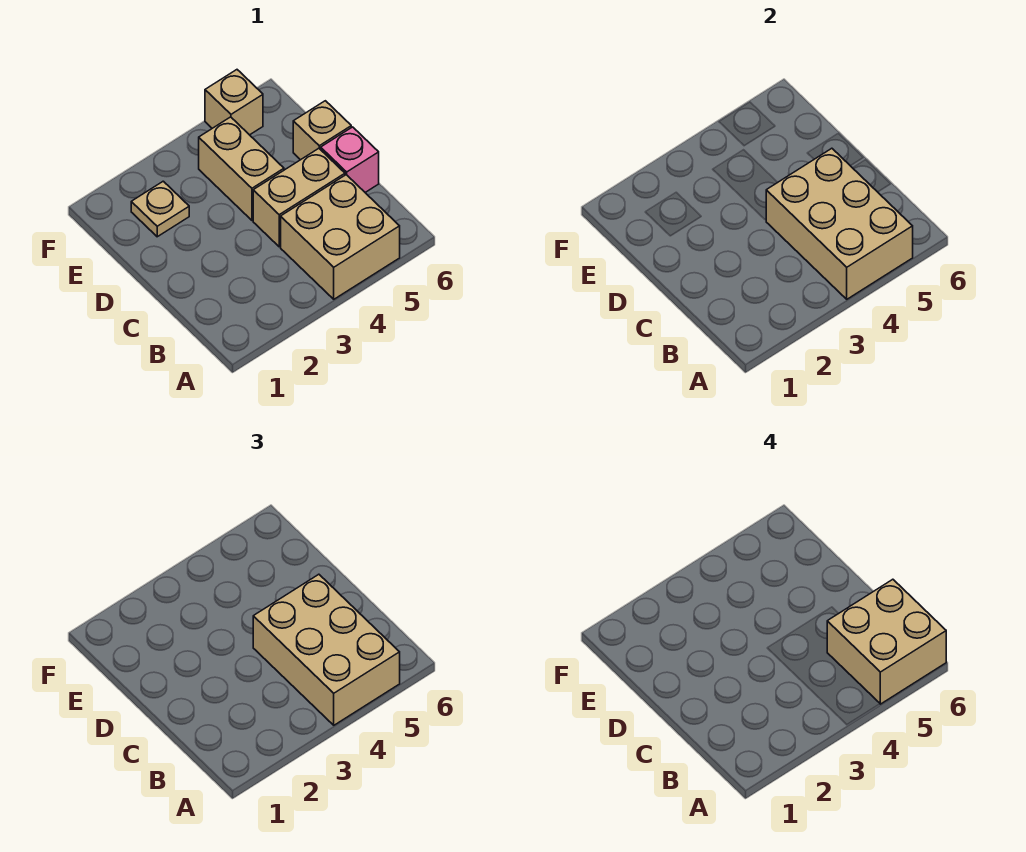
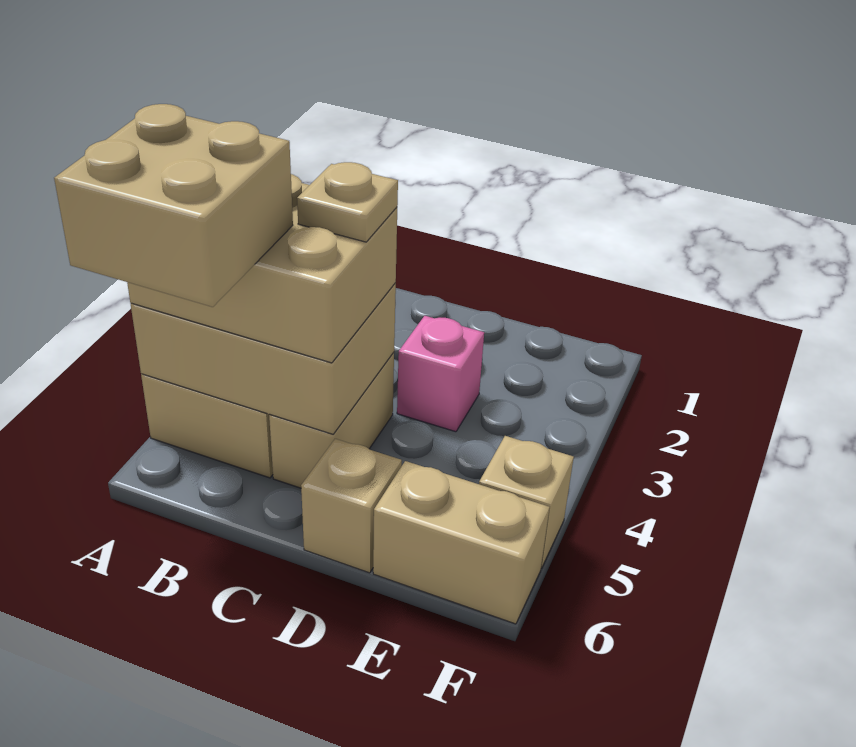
pink 1x1 brick [321,127,379,192] -> pink 1x1 brick moved to [397,316,484,432]
tan 1x2 brick [199,117,284,220] -> tan 1x2 brick moved to [373,461,550,624]
tan 1x1 plate [131,181,189,237] -> tan 1x1 plate moved to [297,162,398,242]

